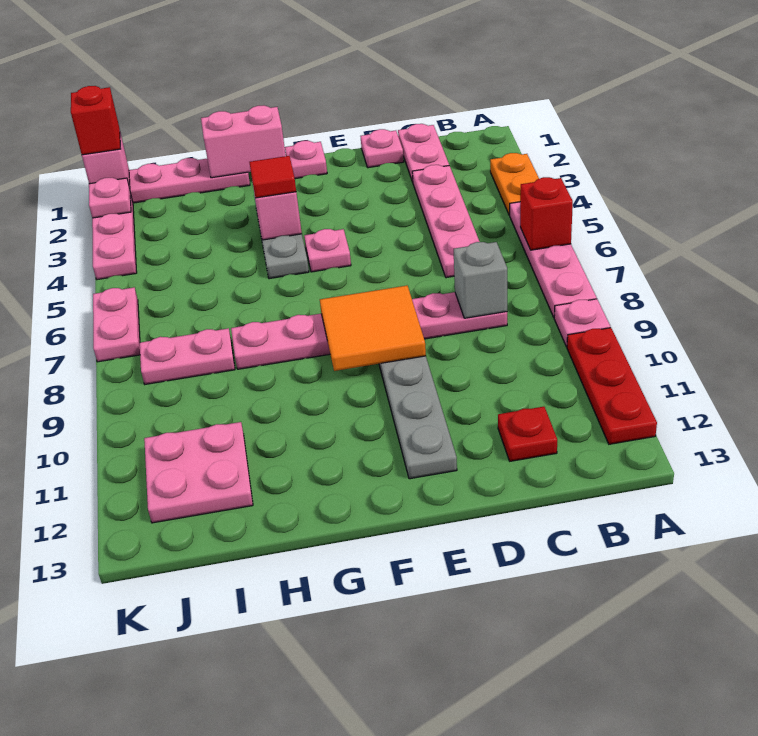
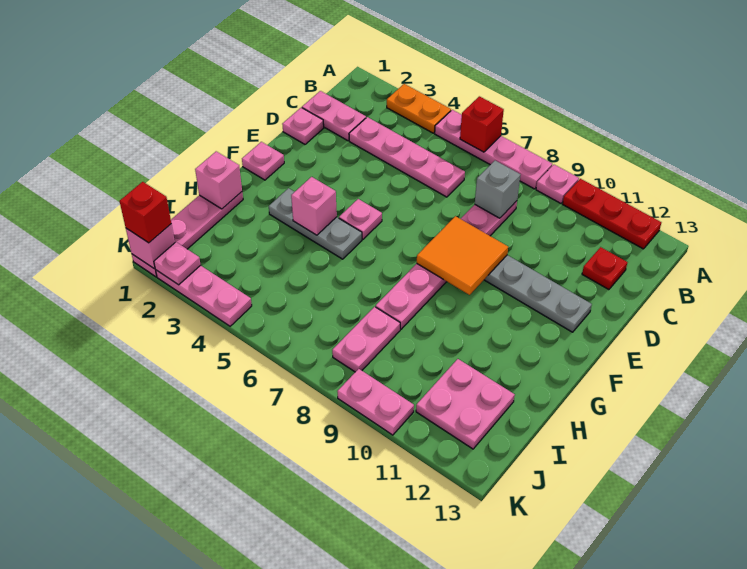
pink 1x2 brick [201,105,286,178] -> pink 1x1 brick [195,151,242,209]
red 1x1 tile [249,156,296,198] -> none
pink 1x2 plate [93,287,140,362] -> pink 1x2 plate moved to [337,369,414,435]

